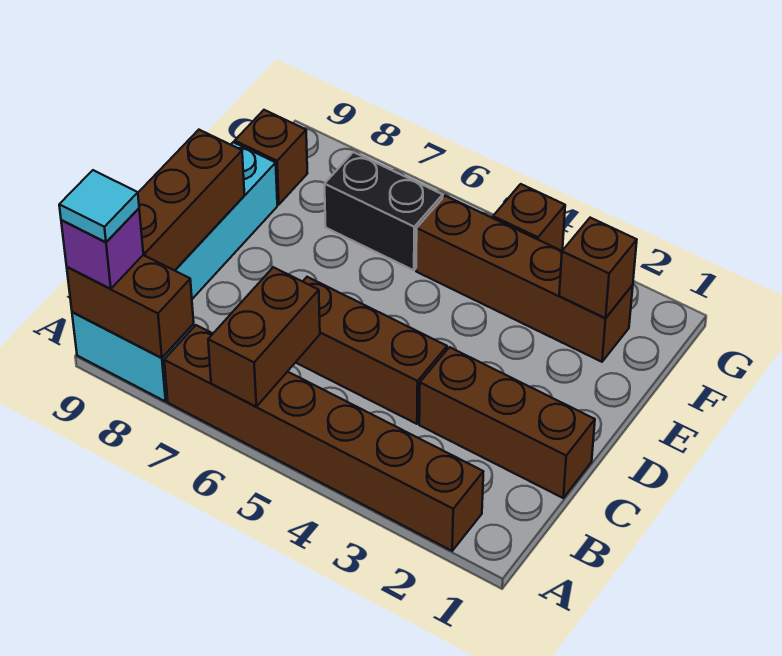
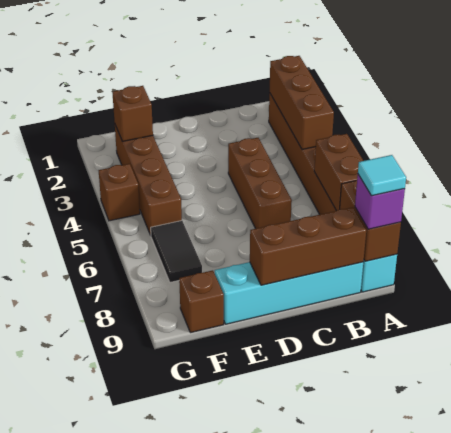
brown 1x2 brick [208,267,320,407] -> brown 1x2 brick turned to [314,134,363,211]
brown 1x3 brick [419,347,595,498] -> brown 1x3 brick moved to [270,56,334,149]
black 1x2 brick [325,152,443,270] -> black 1x2 tile [151,221,202,282]

